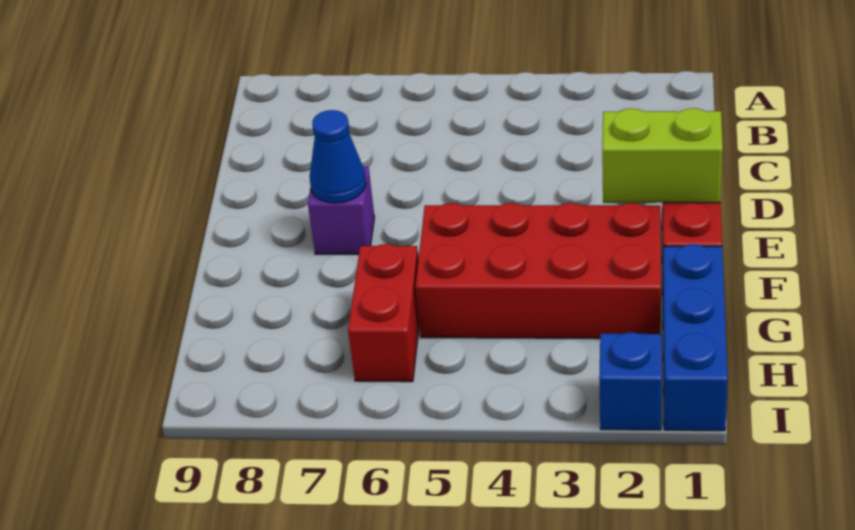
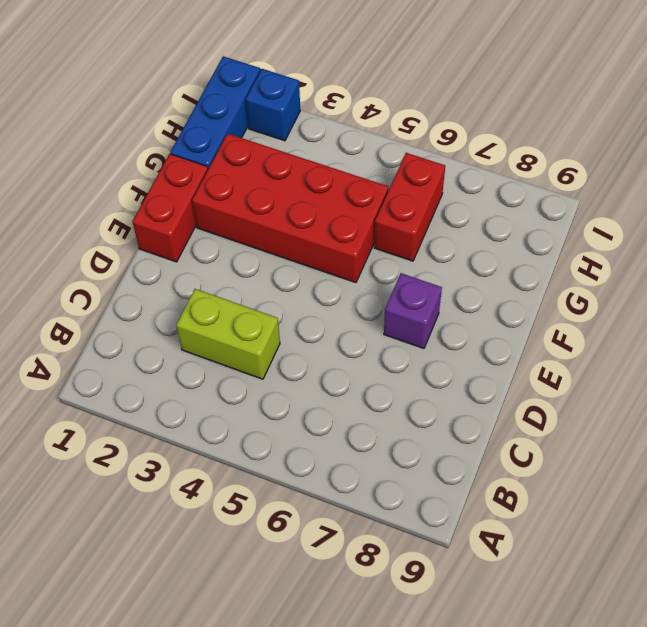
lime 1x2 brick [602,108,723,203] -> lime 1x2 brick moved to [176,289,280,379]
blue 1x1 cone [310,110,366,203] -> none

